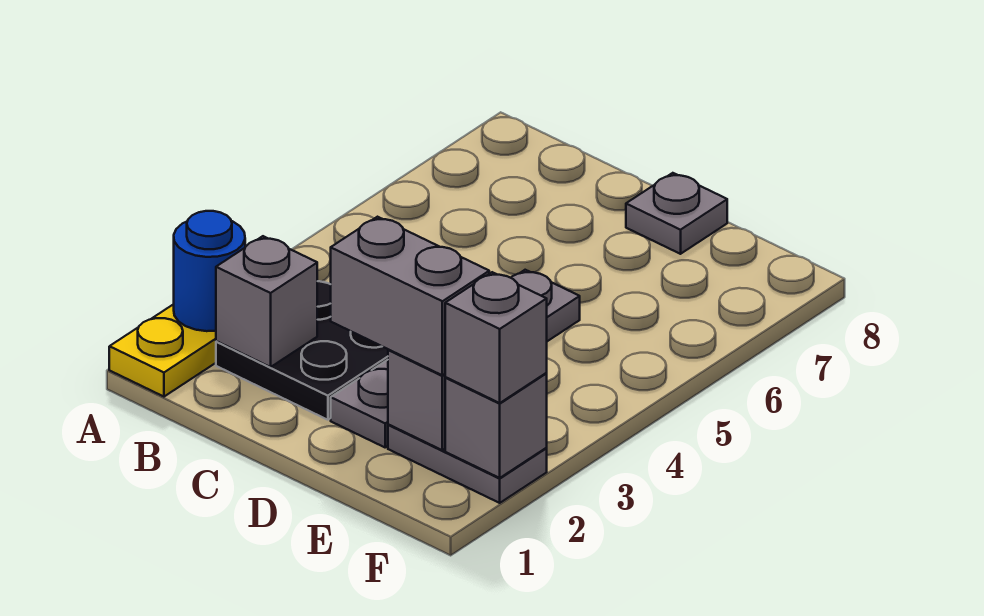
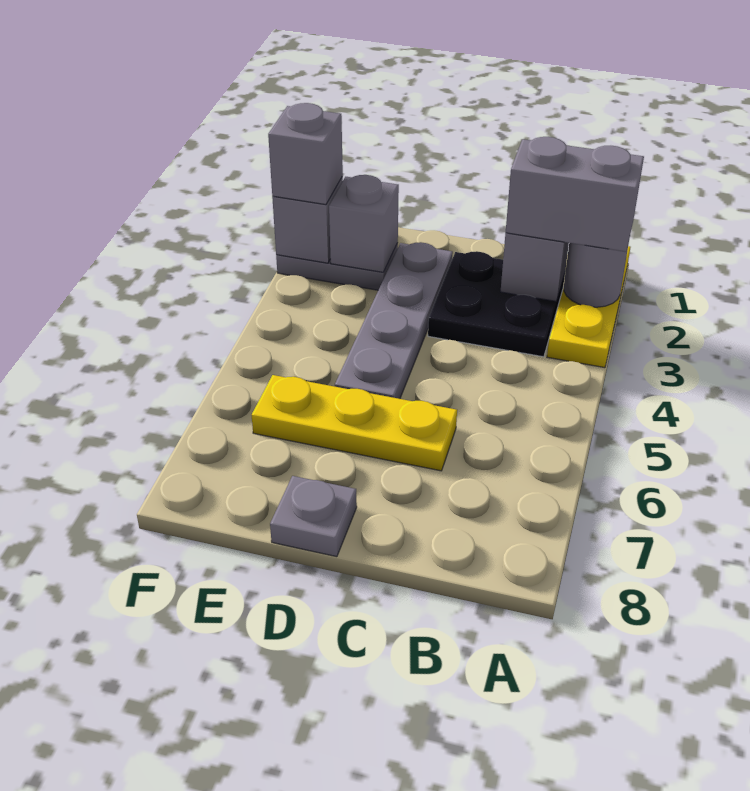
blue 1x1 round brick [174,211,245,331] -> grey 1x1 round brick [564,242,629,307]
none -> yellow 1x3 plate [252,375,457,471]
grey 1x2 brick [331,217,489,375] -> grey 1x2 brick moved to [506,137,644,252]

